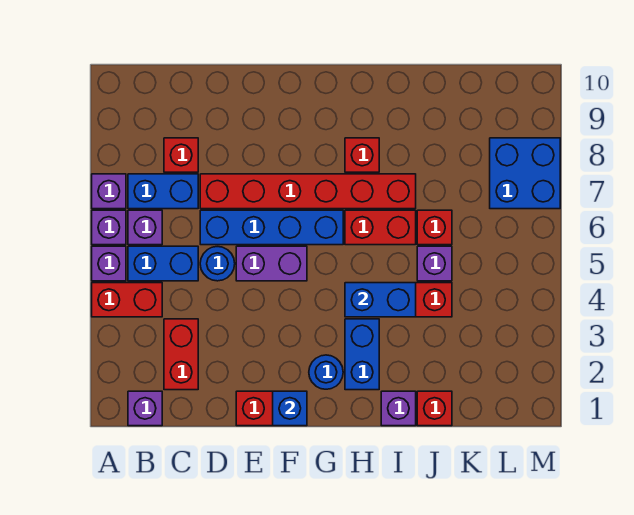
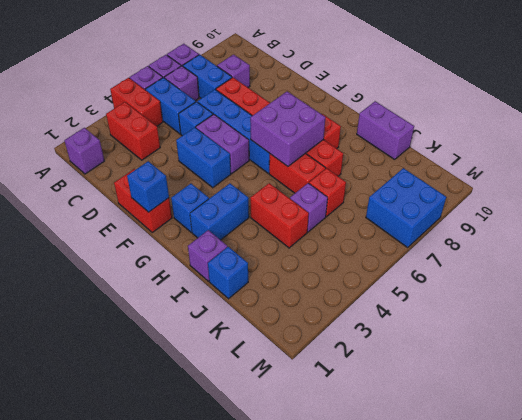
red 1x2 brick [164,319,198,390] -> red 1x2 brick turned to [106,102,160,160]
red 1x1 brick [164,138,198,172] -> purple 1x1 brick [217,55,250,87]
blue 1x1 round brick [200,247,235,281] -> blue 1x1 brick [179,102,213,136]
blue 1x1 round brick [309,355,343,389] -> blue 1x1 brick [171,184,209,232]
none -> purple 2x2 brick [250,91,326,166]
blue 1x2 brick [345,283,416,317] -> blue 1x2 brick moved to [176,127,231,188]
none -> purple 1x2 brick [357,101,414,159]
red 1x1 brick [417,391,452,426] -> blue 1x1 brick [208,247,248,299]

